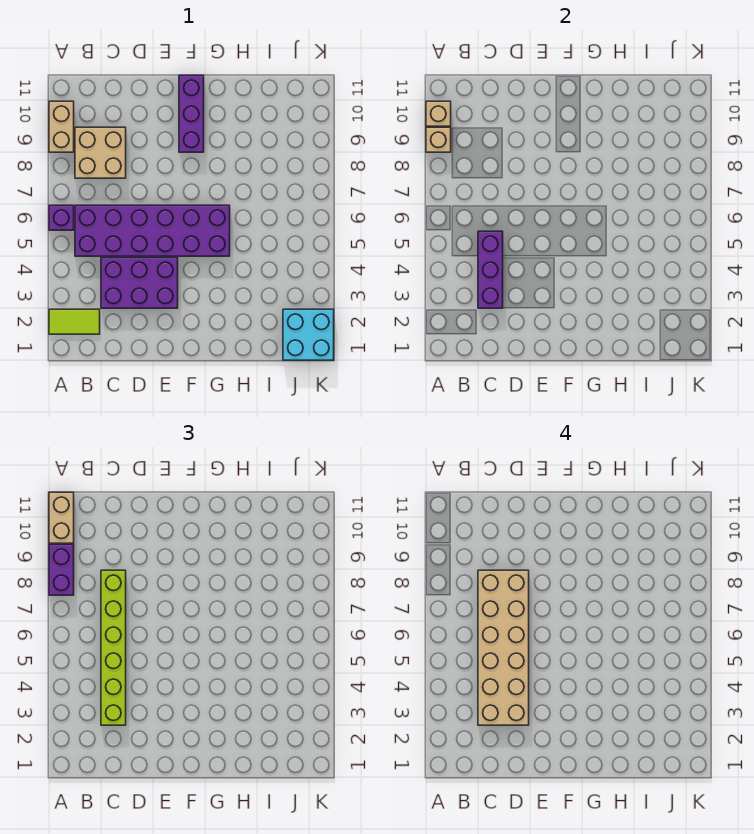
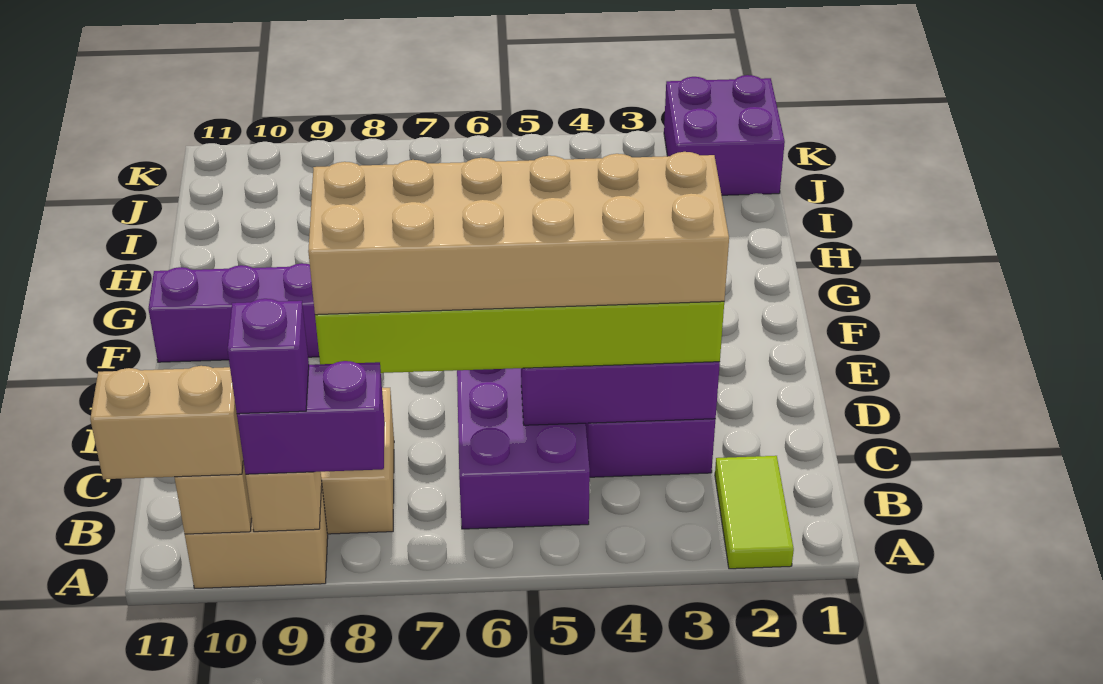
purple 1x1 brick [49,205,74,230] -> purple 1x1 brick moved to [228,299,309,414]
cyan 2x2 brick [283,309,334,360] -> purple 2x2 brick [664,75,785,195]

